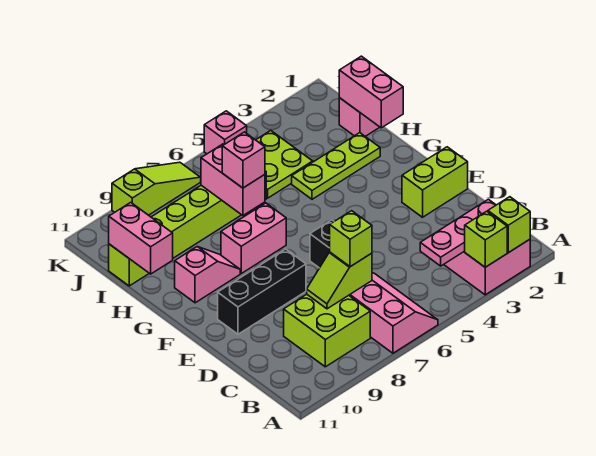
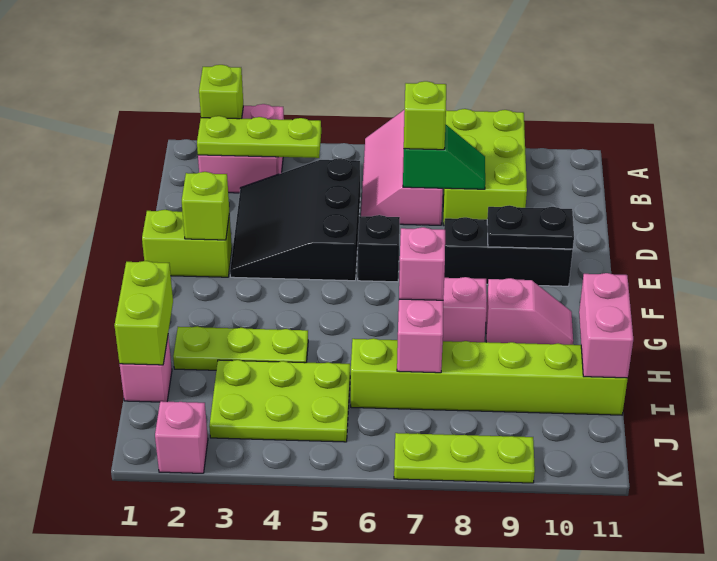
lime 1x1 brick [465,211,507,267] -> lime 1x1 brick moved to [182,172,230,240]
pink 1x3 plate [420,199,496,266] -> lime 1x3 plate [197,116,321,158]
lime 2x2 brick [284,294,370,367] -> lime 2x3 brick [443,109,527,225]
none -> black 3x3 slope [230,158,360,281]
lime 1x2 slope [307,252,372,309] -> green 1x2 slope [403,125,485,189]
none -> black 1x2 plate [487,205,574,249]
pink 1x2 slope [175,247,240,303] -> pink 1x2 slope turned to [486,278,573,345]
pink 1x2 brick [339,56,403,128] -> lime 1x2 brick [114,261,173,365]
lime 2x2 plate [256,130,313,198] -> lime 2x3 plate [209,360,350,442]
pink 1x1 brick [204,111,247,154] -> pink 1x1 brick moved to [155,401,208,473]
lime 1x3 slope [112,162,201,215] -> lime 1x3 plate [394,433,535,483]

